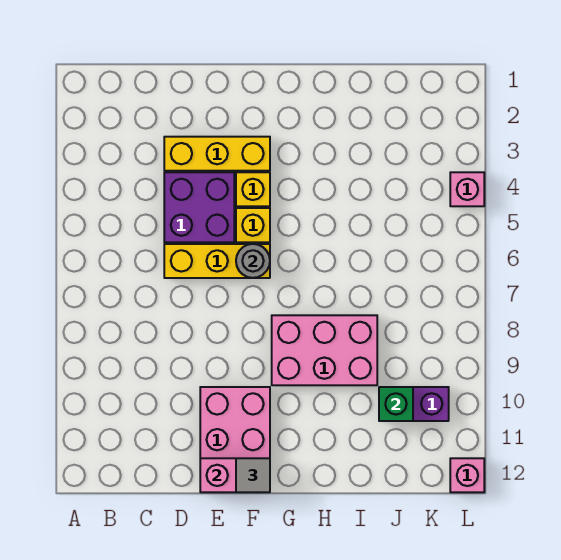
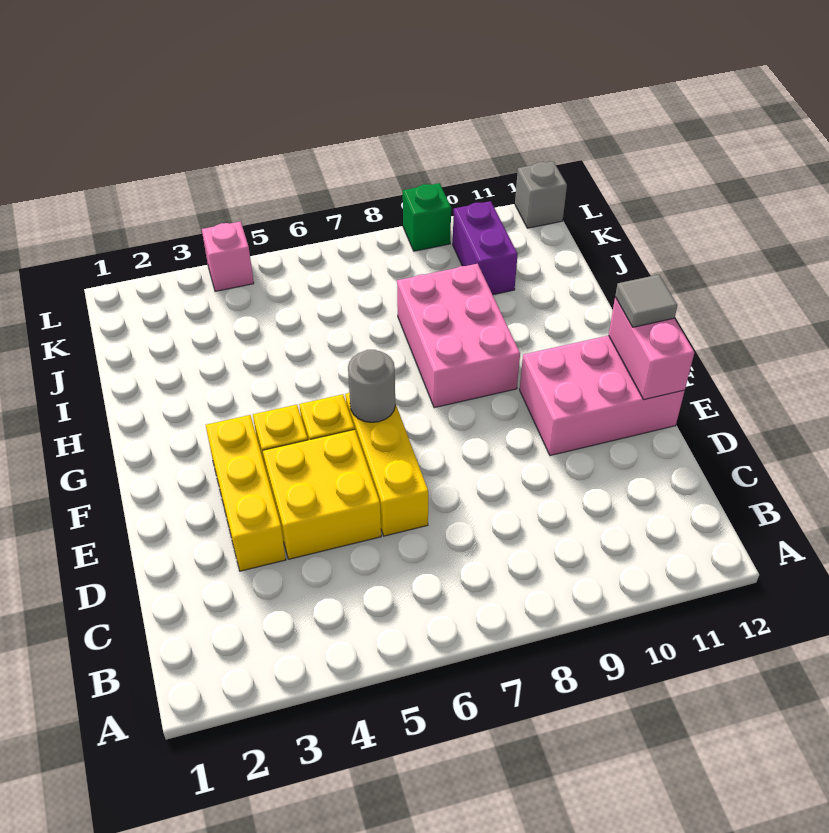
purple 2x2 brick [164,172,234,242] -> yellow 2x2 brick [263,430,381,559]
green 1x1 brick [379,387,413,421] -> green 1x1 brick moved to [403,183,451,251]
pink 1x1 brick [450,458,484,492] -> grey 1x1 brick [515,161,567,228]

